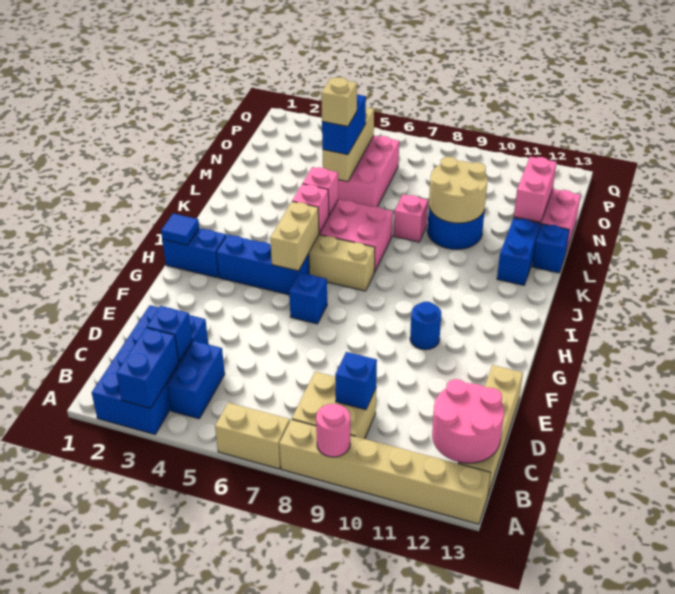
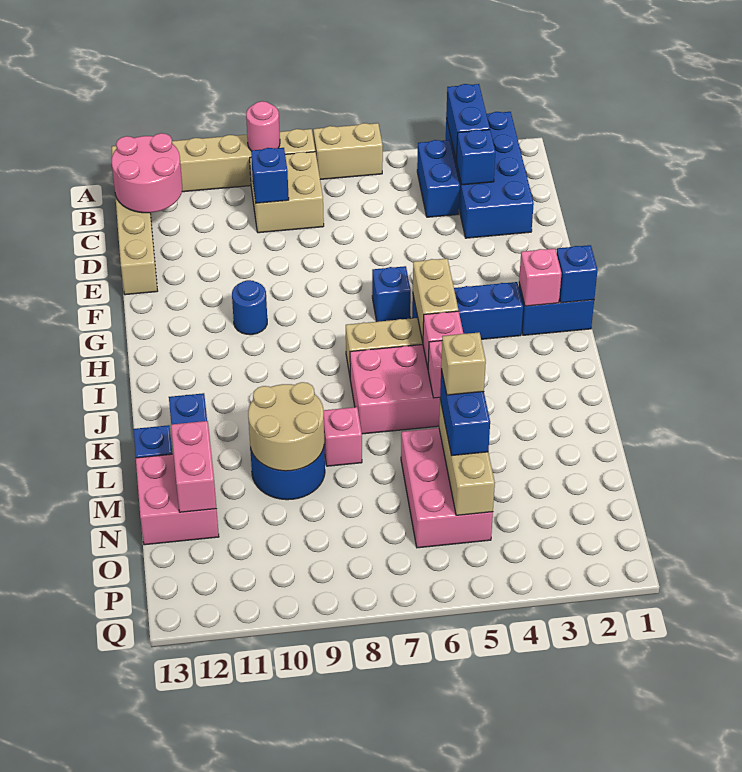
blue 1x1 tile [161,213,199,245] -> blue 1x1 brick [557,245,597,303]
none -> pink 1x1 brick [519,249,562,306]

